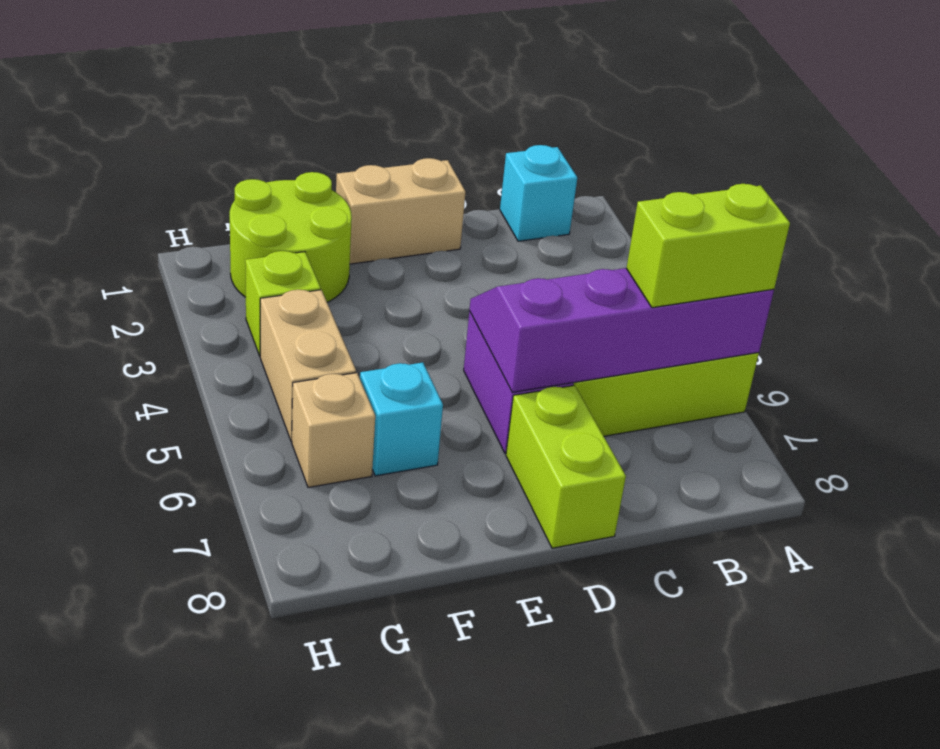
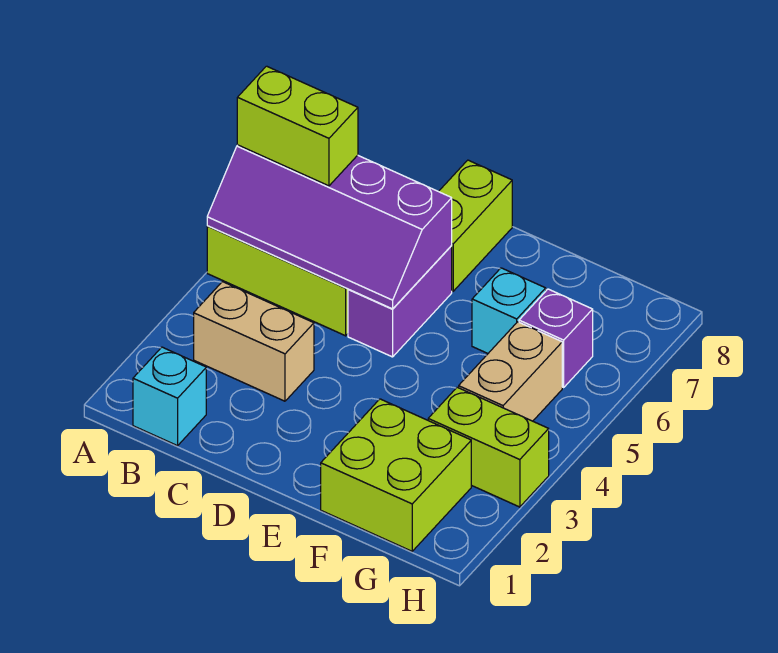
tan 1x2 brick [336,158,466,264] -> tan 1x2 brick moved to [194,282,314,401]
lime 2x2 round brick [230,172,352,302] -> lime 2x2 brick [321,399,471,551]
lime 1x1 brick [245,251,321,356] -> lime 1x2 brick [428,387,549,507]
tan 1x1 brick [292,373,375,488] -> purple 1x1 brick [519,289,593,387]

